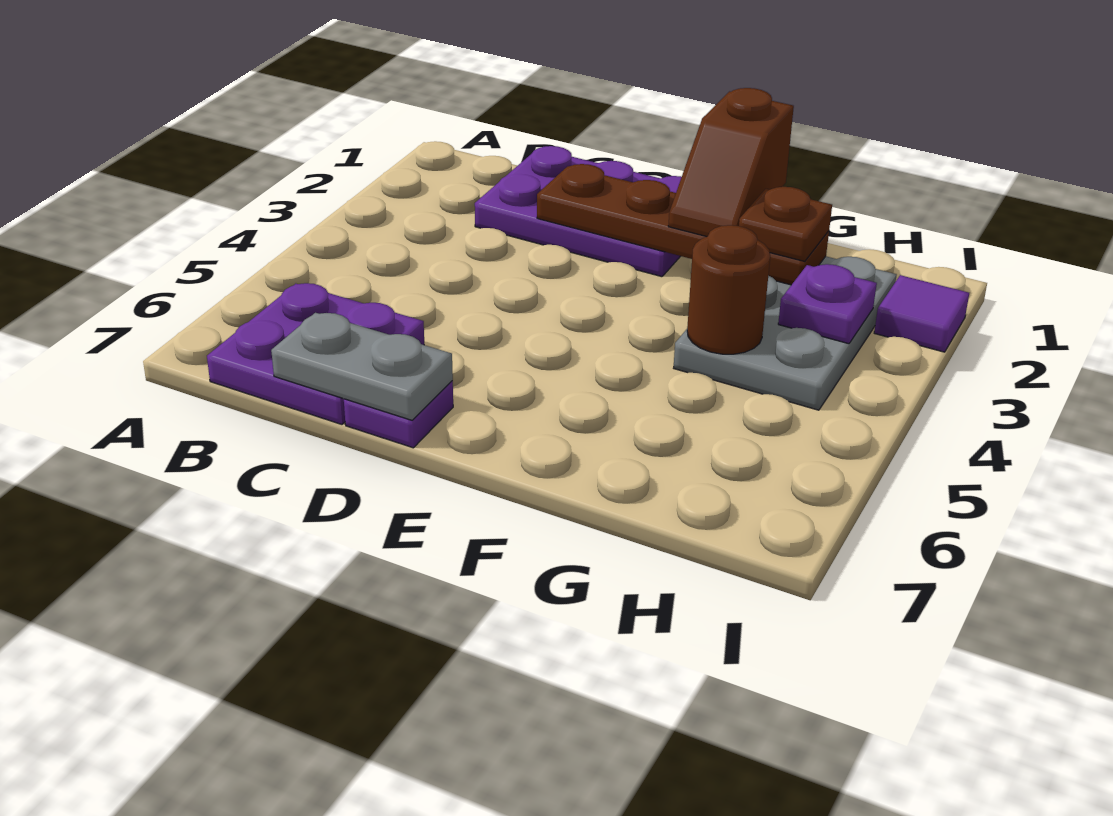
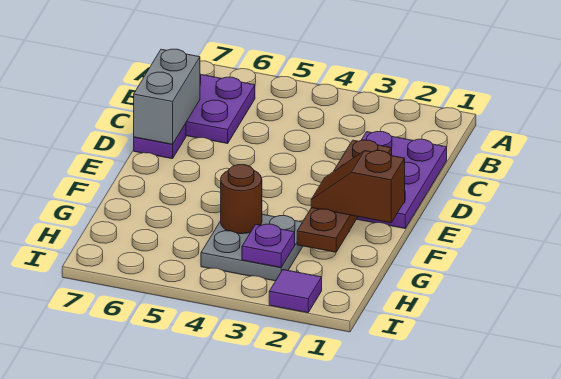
grey 1x2 plate [271,313,453,420] -> grey 1x2 brick [134,49,200,144]
grey 2x3 plate [674,256,896,410] -> grey 2x2 plate [201,214,303,281]
brown 1x1 plate [739,187,832,262] -> none

